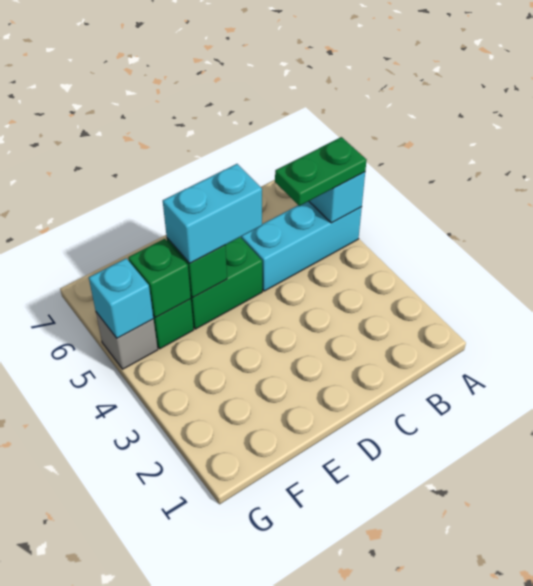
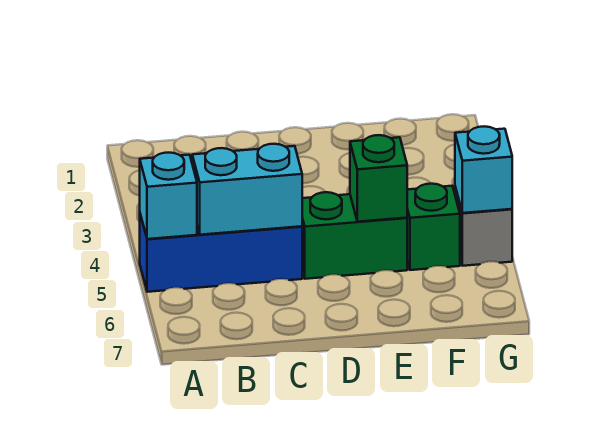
cyan 1x3 brick [241,201,362,291] -> blue 1x3 brick [140,214,302,292]
green 1x2 plate [275,137,367,206] -> none
cyan 1x2 brick [163,164,262,263] -> cyan 1x2 brick moved to [192,144,302,235]
green 1x1 brick [128,239,191,318] -> none

